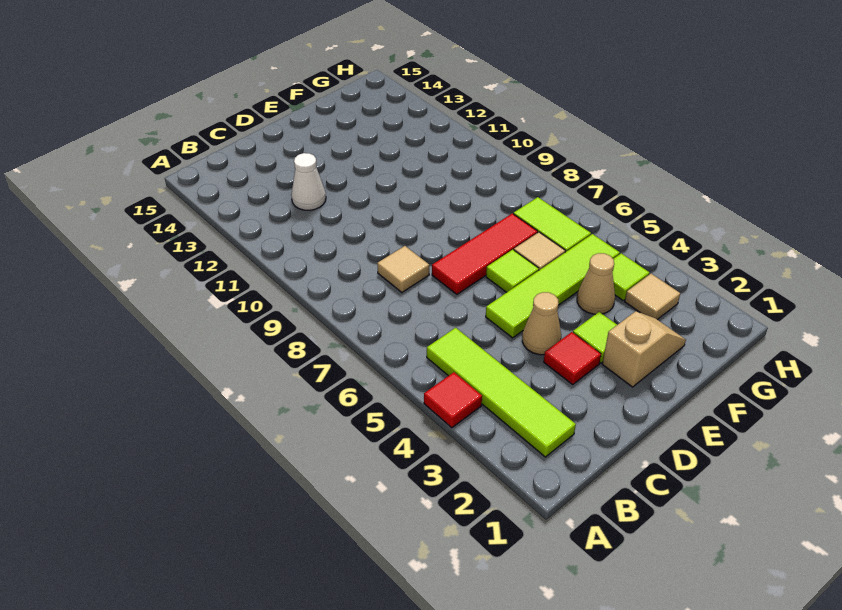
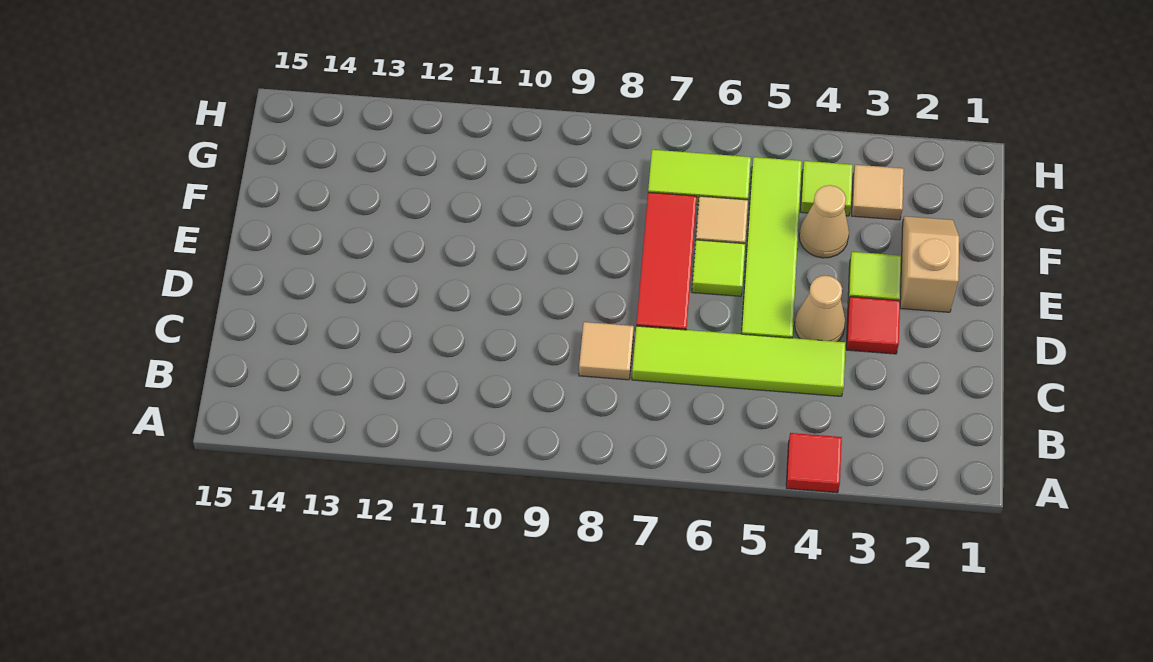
lime 1x4 tile [427,328,576,457] -> lime 1x4 tile moved to [632,326,846,396]
white 1x1 cone [291,153,326,210] -> none

